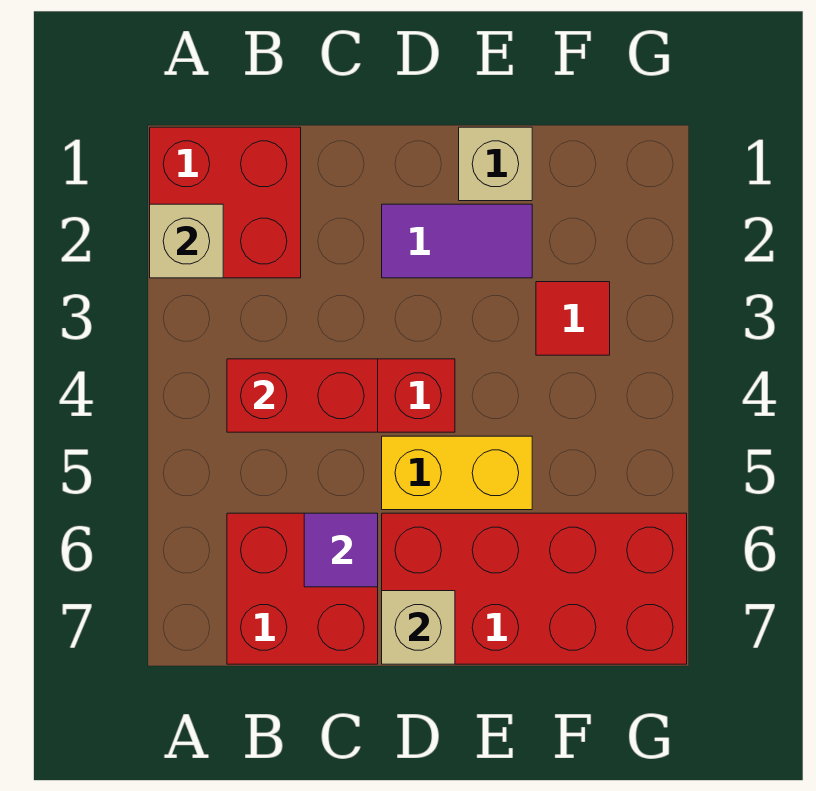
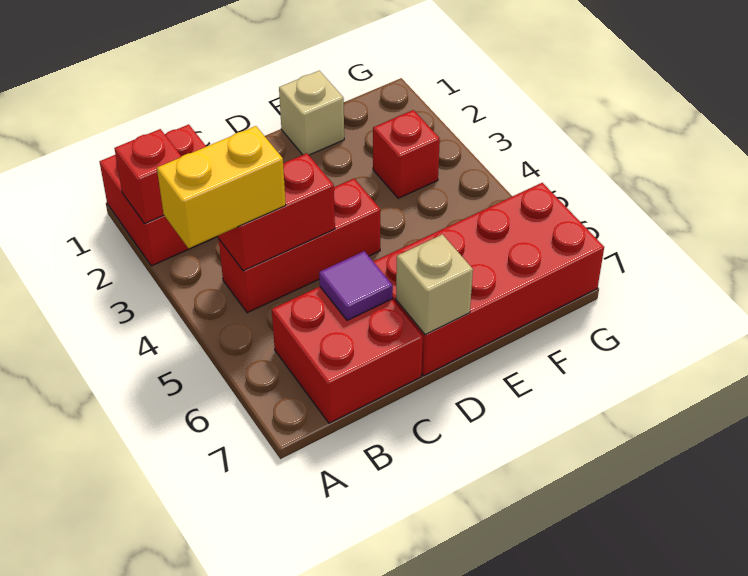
tan 1x1 brick [150,204,223,278] -> red 1x1 brick [114,129,181,224]
purple 1x2 tile [382,204,532,278] -> none
yellow 1x2 brick [382,436,532,510] -> yellow 1x2 brick moved to [157,126,286,248]
red 1x1 tile [536,282,610,355] -> red 1x1 brick [373,110,440,198]

